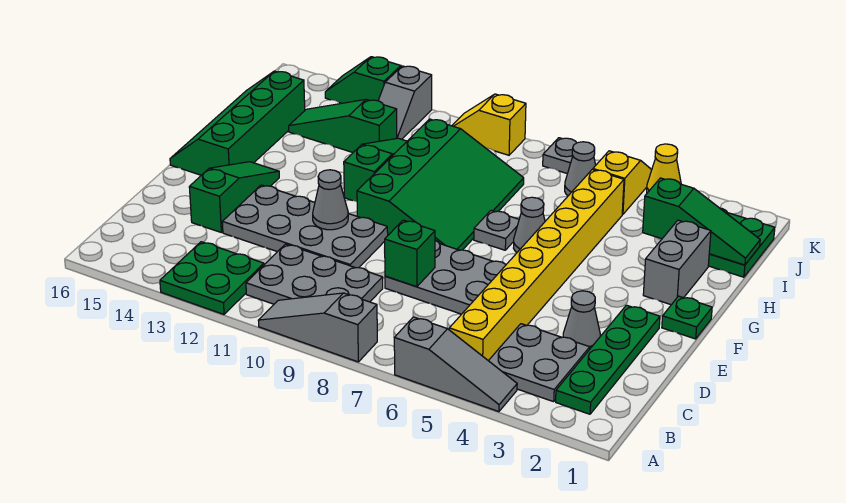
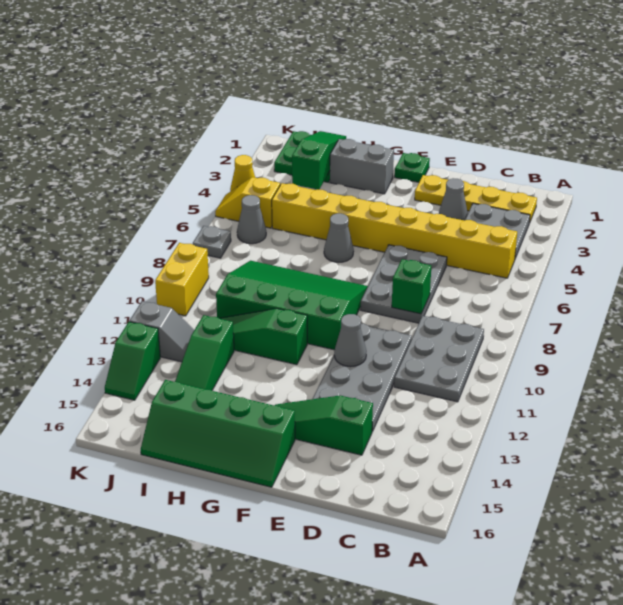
grey 1x3 slope [394,317,517,412] -> none
grey 1x3 slope [258,293,377,362] -> none
green 2x2 plate [160,242,264,314] -> none
green 1x4 plate [556,305,660,414] -> yellow 1x4 plate [415,175,537,223]
grey 1x1 plate [474,210,519,250] -> none
yellow 1x2 slope [452,94,526,155] -> yellow 1x2 brick [155,243,209,316]

